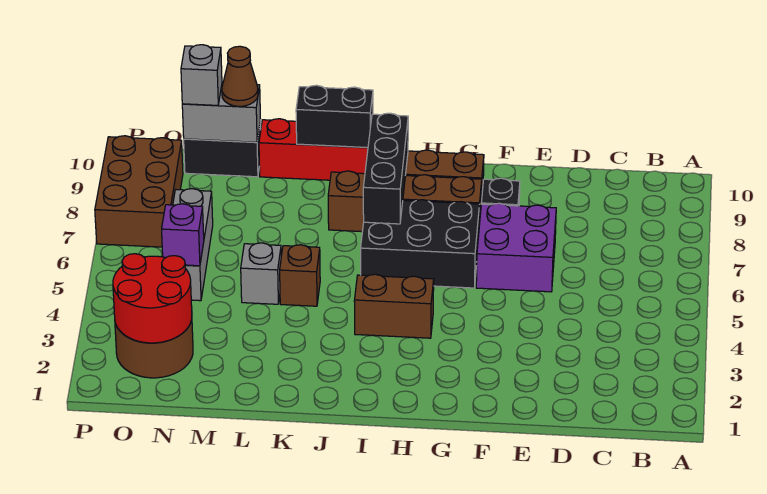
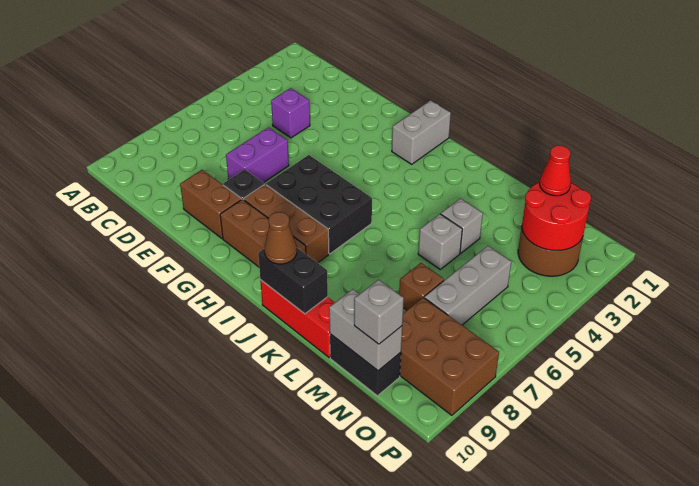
purple 2x2 brick [476,203,556,292] -> purple 1x2 brick [226,127,289,183]
brown 1x4 brick [328,171,482,232] -> brown 1x3 brick [244,184,329,263]
none -> grey 1x2 brick [392,100,451,164]
brown 1x2 brick [354,274,434,338] -> brown 1x2 brick moved to [180,170,241,239]
black 1x3 brick [363,113,408,224] -> none
brown 1x1 brick [280,245,320,306] -> brown 1x1 brick moved to [399,263,444,310]
none -> grey 1x1 brick [441,198,483,253]
brown 1x1 cone [222,46,258,106] -> brown 1x1 cone moved to [265,212,297,264]
none -> red 1x1 cone [540,146,571,196]
purple 1x1 brick [162,204,204,266] -> purple 1x1 brick moved to [271,88,310,138]
brown 2x3 brick [95,136,183,247] -> brown 2x3 brick turned to [400,298,499,415]

